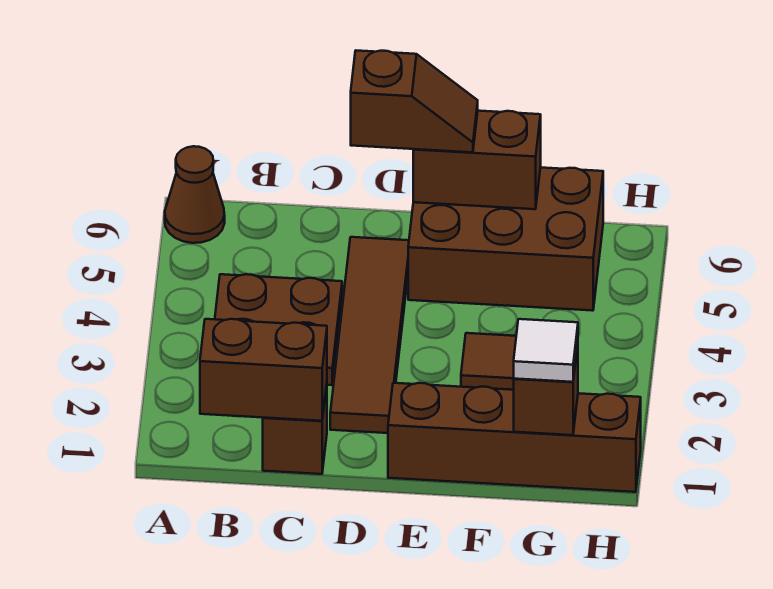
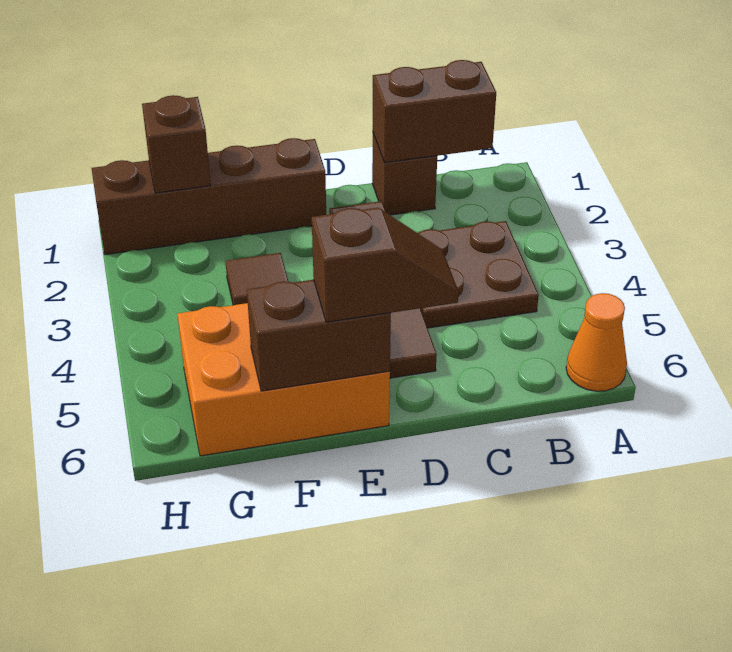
brown 1x1 cone [165,146,225,243] -> orange 1x1 cone [566,293,627,391]
brown 1x2 slope [351,51,478,152] -> brown 1x2 slope turned to [312,208,459,322]
brown 2x3 brick [408,167,603,311] -> orange 2x3 brick [178,303,390,456]
white 1x1 tile [514,319,578,382] -> none

